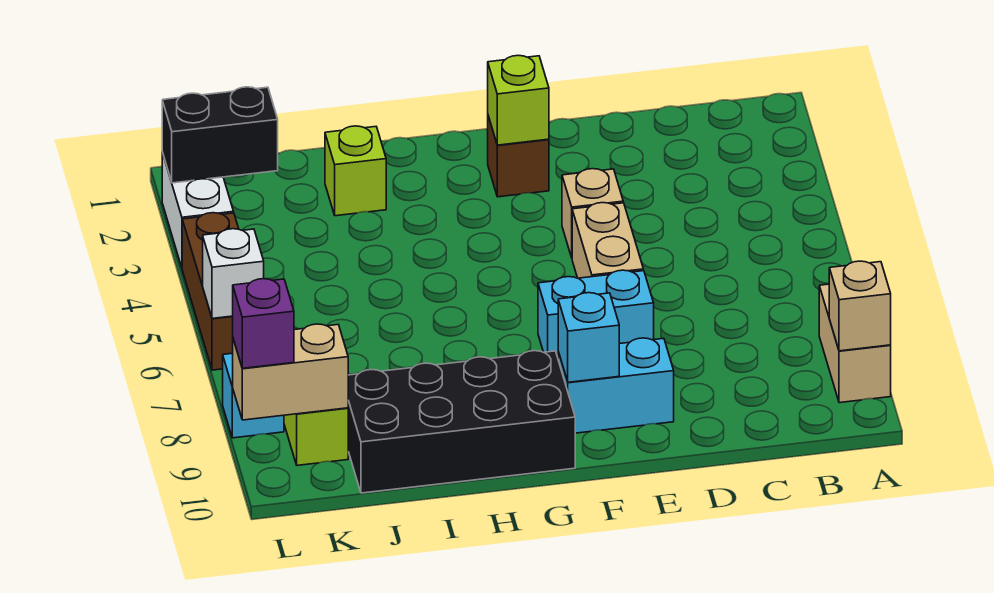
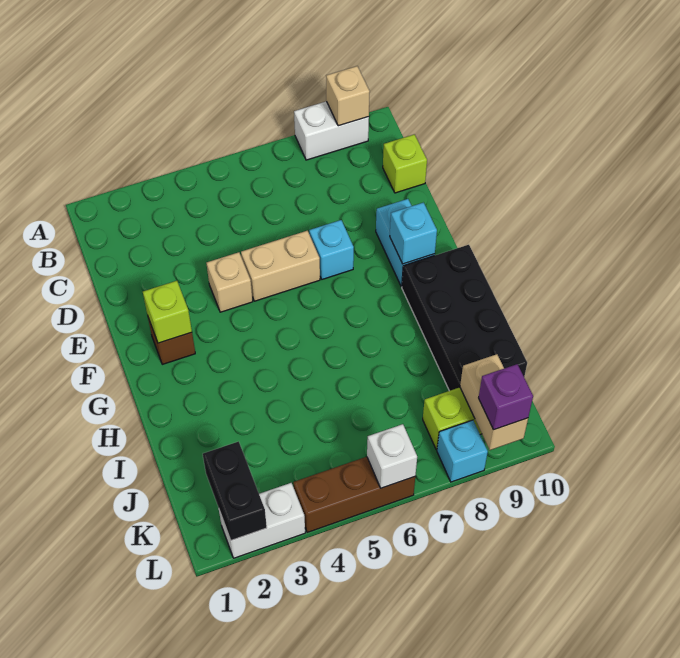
tan 1x2 brick [819,284,891,403] -> white 1x2 brick [294,101,369,160]
cyan 1x2 brick [538,270,654,357] -> cyan 1x1 brick [309,220,354,279]
lime 1x1 brick [325,126,386,216] -> lime 1x1 brick moved to [383,134,427,193]

